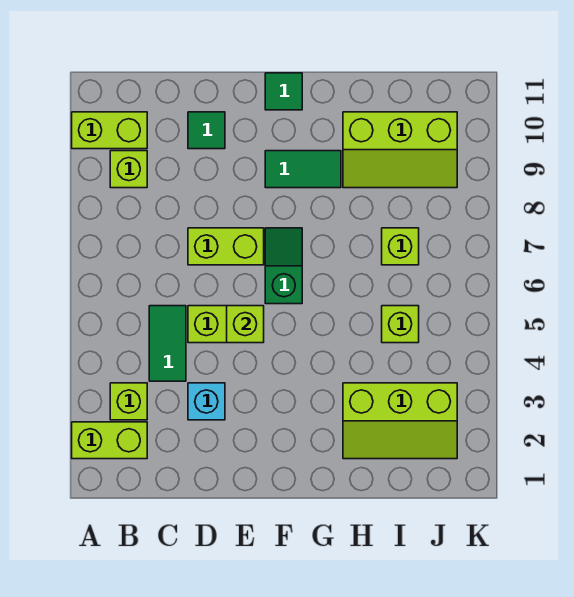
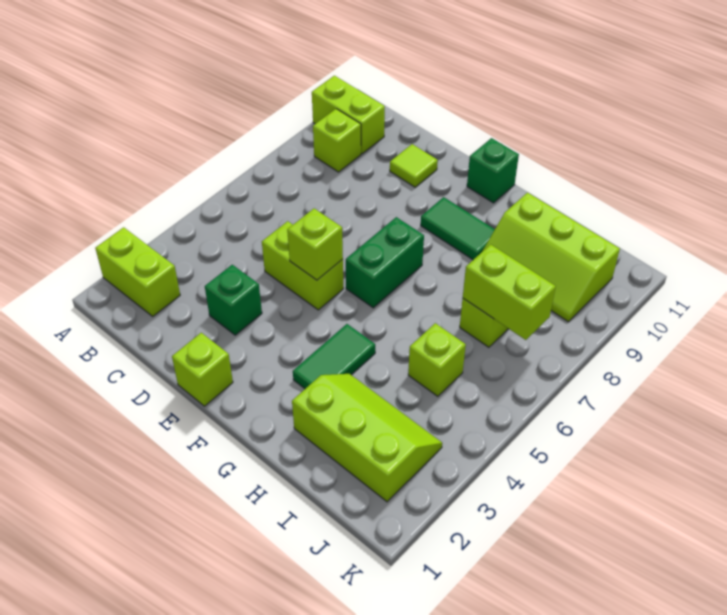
lime 1x1 brick [110,383,147,420] -> lime 1x1 brick moved to [172,333,233,406]
green 1x2 tile [149,306,186,381] -> green 1x2 tile moved to [293,324,375,389]
cyan 1x1 brick [188,383,225,420] -> green 1x1 brick [205,265,262,335]
lime 1x2 brick [188,228,264,265] -> lime 1x2 brick moved to [463,244,556,340]
green 1x1 tile [188,112,225,149] -> lime 1x1 tile [390,144,438,187]
green 1x2 slope [265,228,302,304] -> green 1x2 brick [346,217,424,308]
green 1x1 tile [265,73,302,110] -> green 1x1 brick [467,138,519,203]
lime 2x3 slope [343,383,457,459] -> lime 2x3 slope turned to [292,374,442,502]

